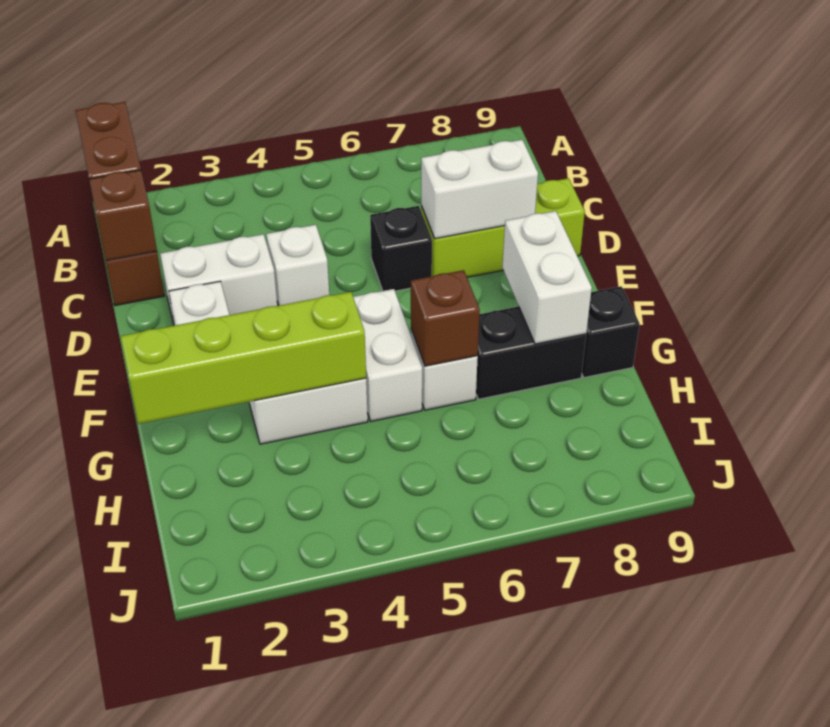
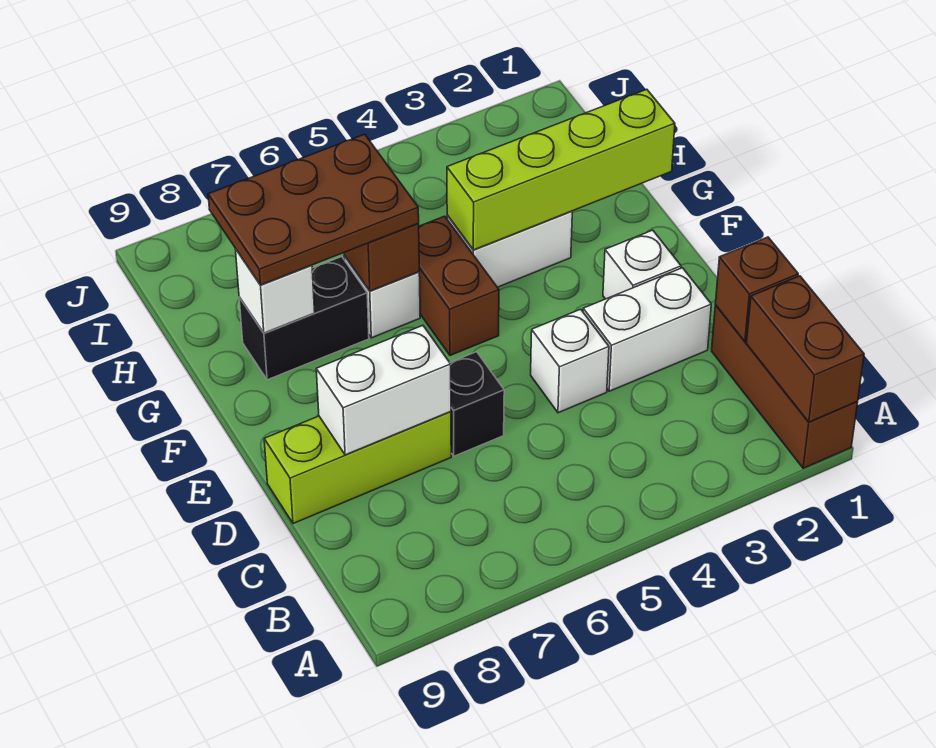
white 1x2 brick [353,289,422,421] -> brown 1x2 brick [419,216,499,355]
white 1x2 brick [502,211,592,344] -> white 1x1 brick [235,249,315,333]
none -> brown 2x3 plate [208,134,419,285]
black 1x1 brick [582,286,640,378] -> none

